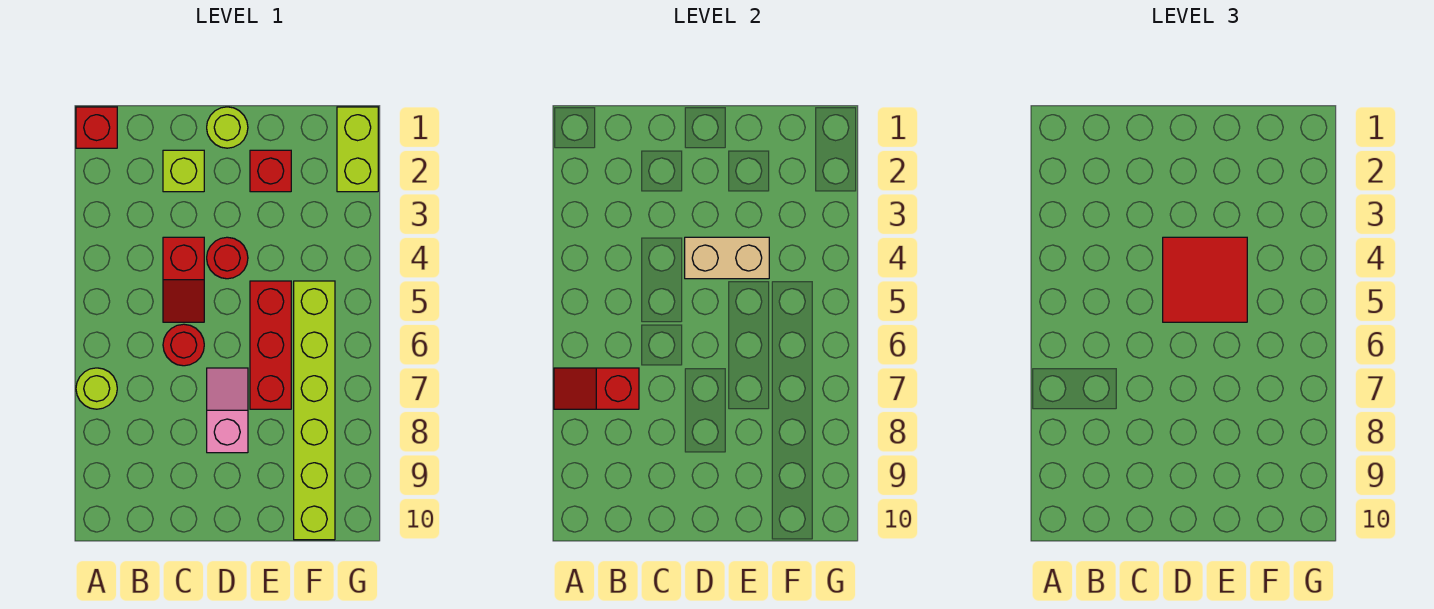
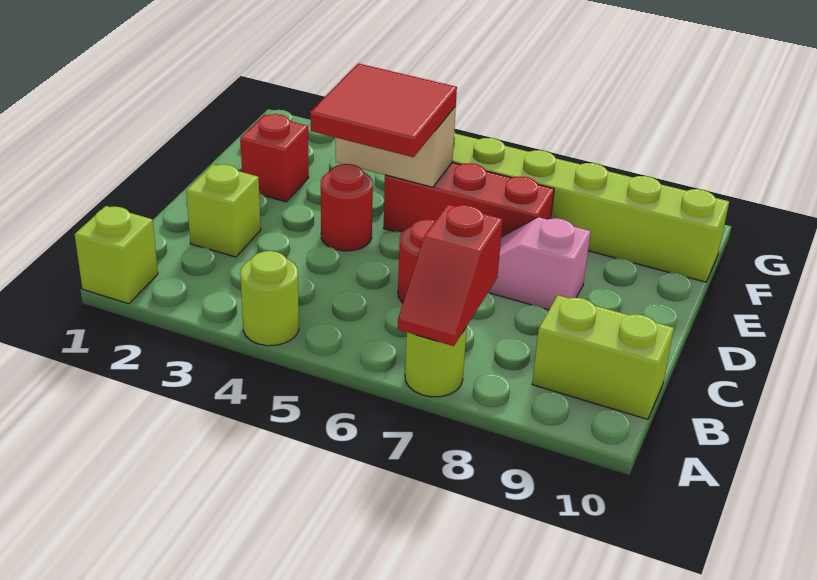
red 1x1 brick [76,107,117,148] -> lime 1x1 brick [75,206,158,304]
red 1x2 slope [163,237,204,322] -> none
lime 1x1 round brick [207,107,248,148] -> lime 1x1 round brick moved to [240,251,299,346]
tan 1x2 brick [685,237,769,279] -> tan 1x2 brick turned to [336,107,456,187]
lime 1x2 brick [337,107,378,192] -> lime 1x2 brick moved to [532,295,674,419]

